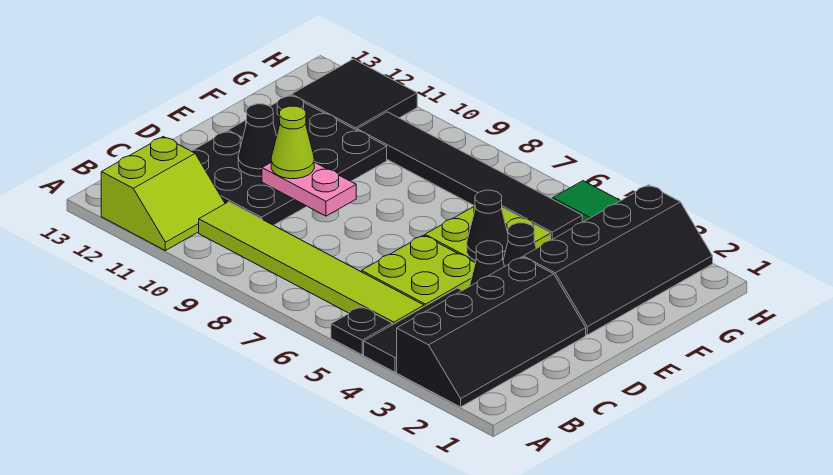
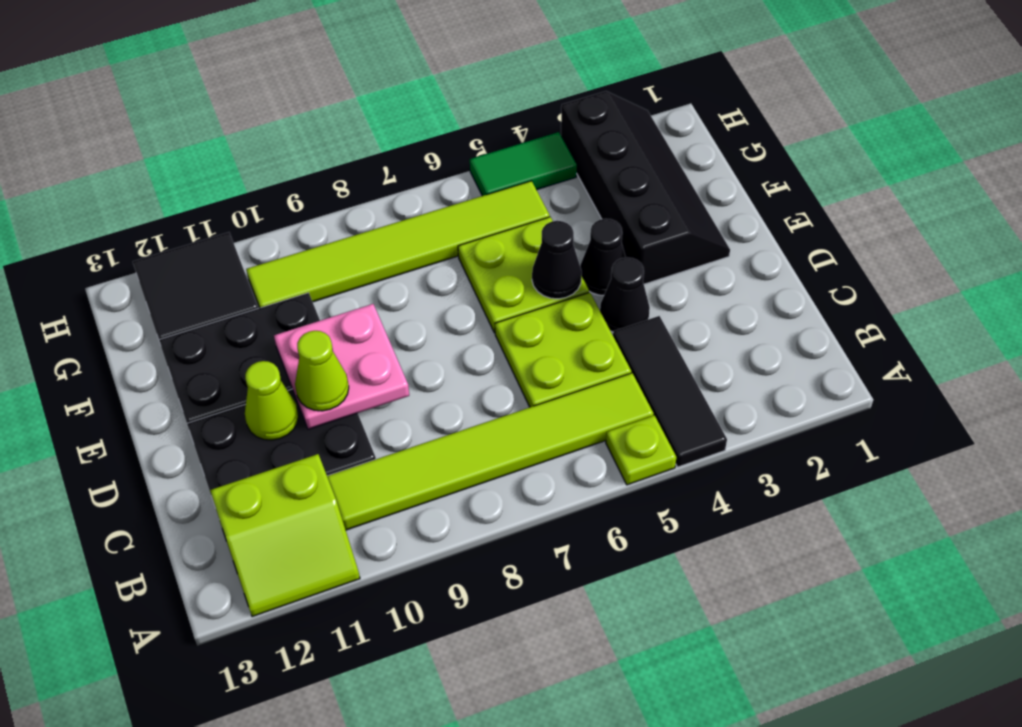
black 2x4 slope [397,257,586,407] -> none
black 1x1 plate [331,307,392,355] -> lime 1x1 plate [606,415,676,485]
lime 2x2 slope [101,137,225,251] -> lime 2x2 slope turned to [210,454,360,617]
pink 1x2 plate [262,162,356,216] -> pink 2x2 plate [274,304,409,429]
black 1x1 cone [238,104,277,176] -> lime 1x1 cone [245,361,299,440]
black 1x6 tile [357,112,582,240] -> lime 1x6 tile [246,181,550,308]

